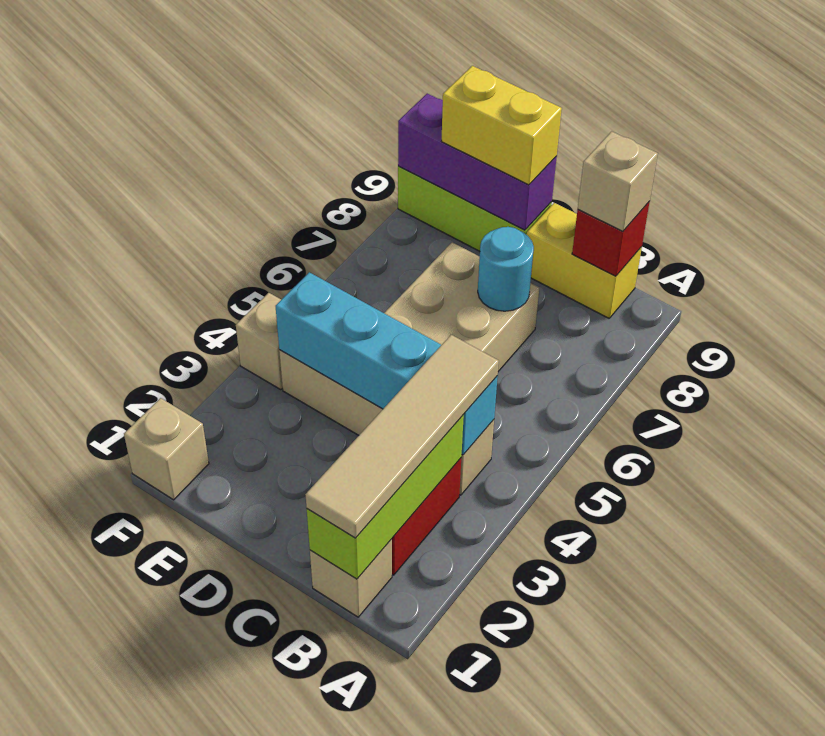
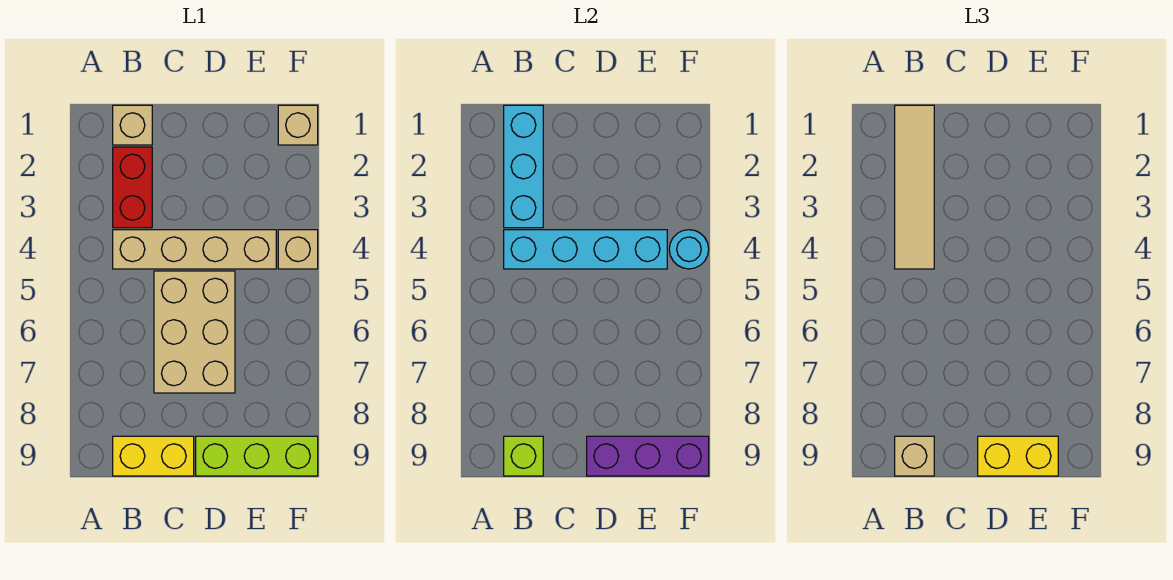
lime 1x3 brick [307,415,464,579] -> cyan 1x3 brick [504,105,543,228]
red 1x1 brick [572,201,650,276] -> lime 1x1 brick [504,436,543,476]
cyan 1x1 round brick [478,227,534,311] -> cyan 1x1 round brick moved to [669,230,709,269]

